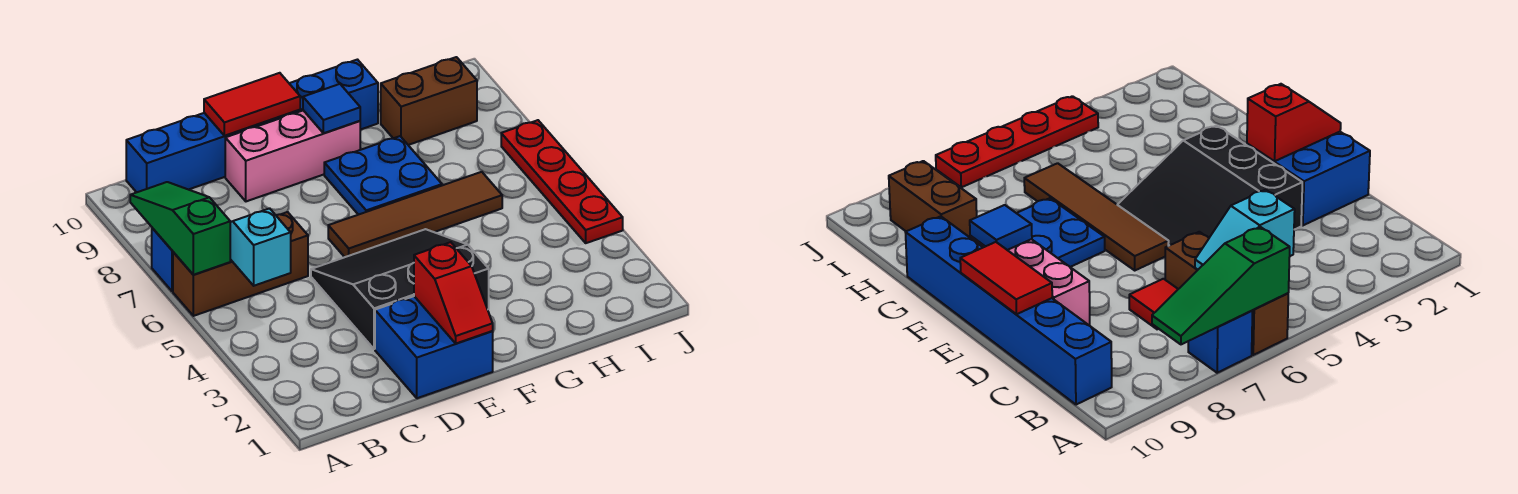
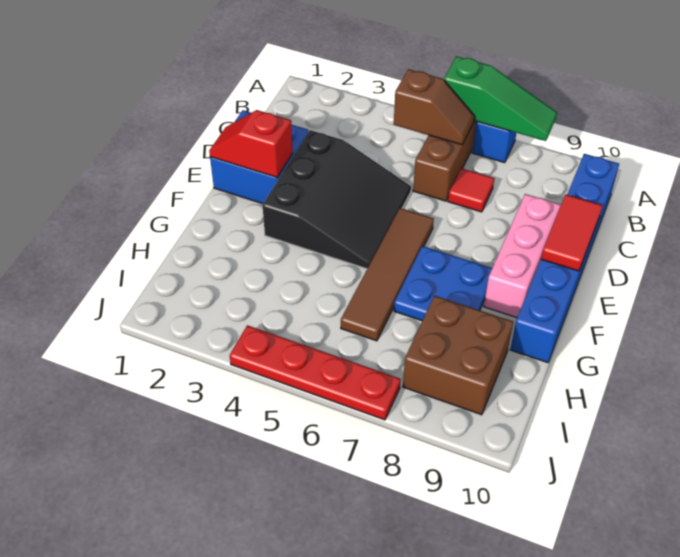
cyan 1x2 slope [230,208,291,286] -> brown 1x2 slope [394,69,475,145]
blue 1x1 tile [303,84,360,133] -> none
brown 1x2 brick [381,57,477,145] -> brown 2x2 brick [403,296,513,415]

